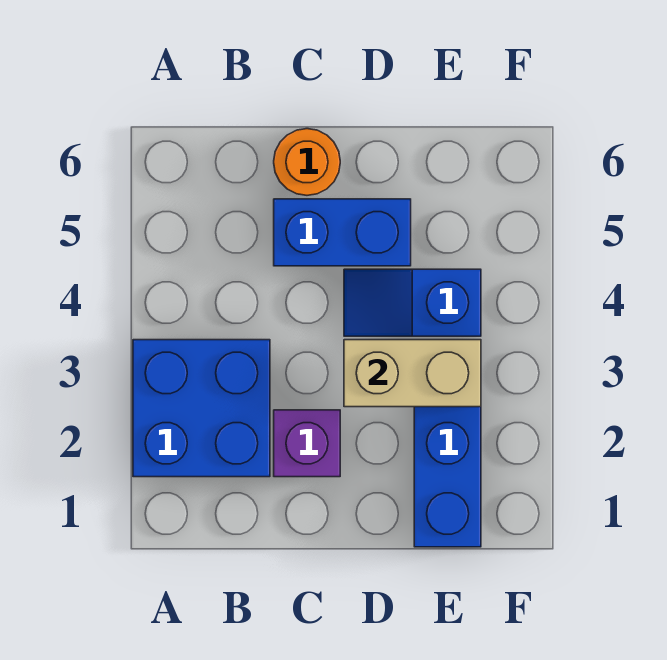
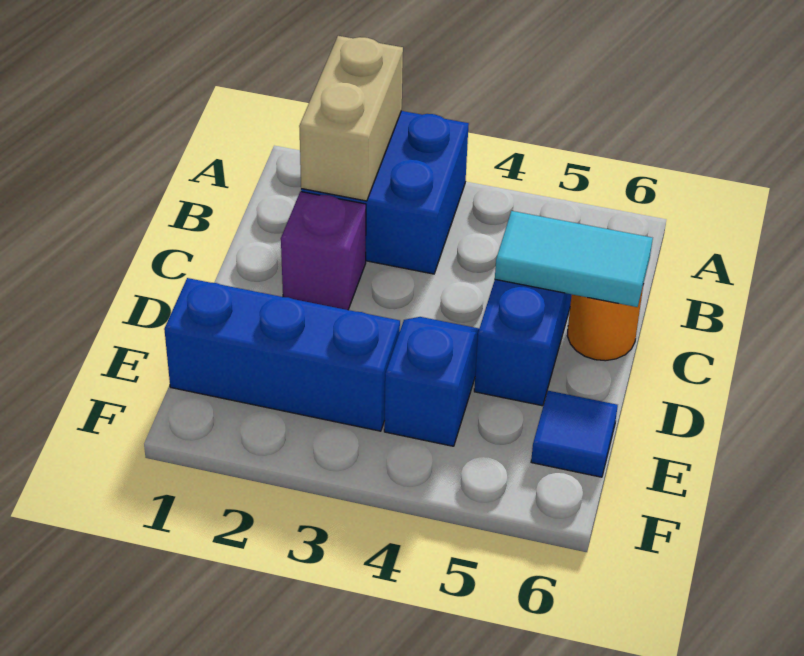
none -> cyan 1x2 tile [495,211,653,307]
tan 1x2 brick [344,340,481,407] -> tan 1x2 brick moved to [299,36,403,201]
none -> blue 1x1 tile [531,391,618,477]

